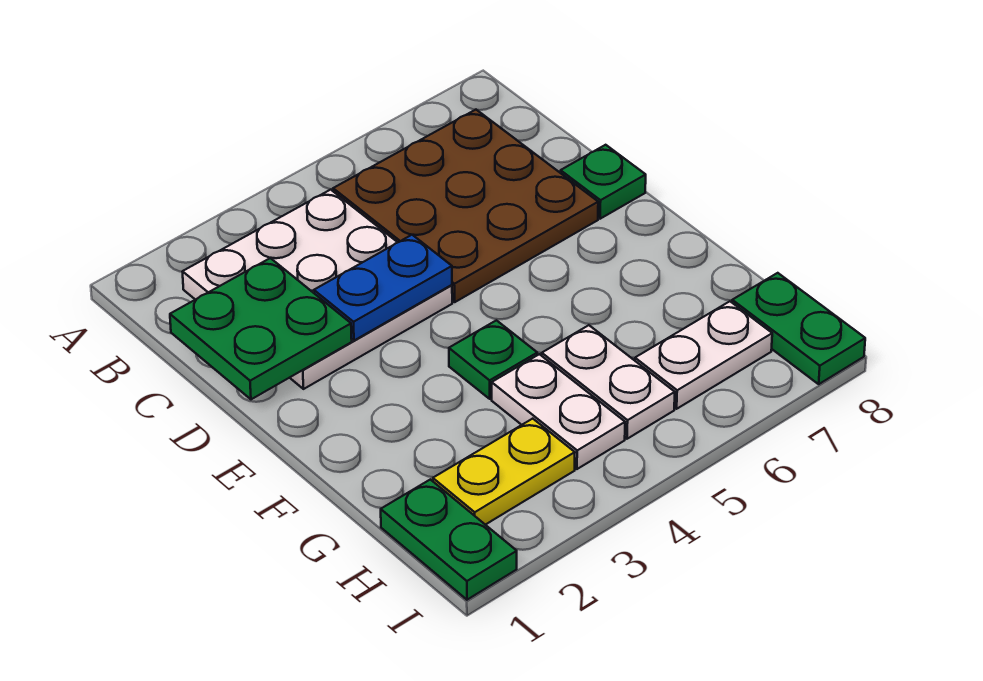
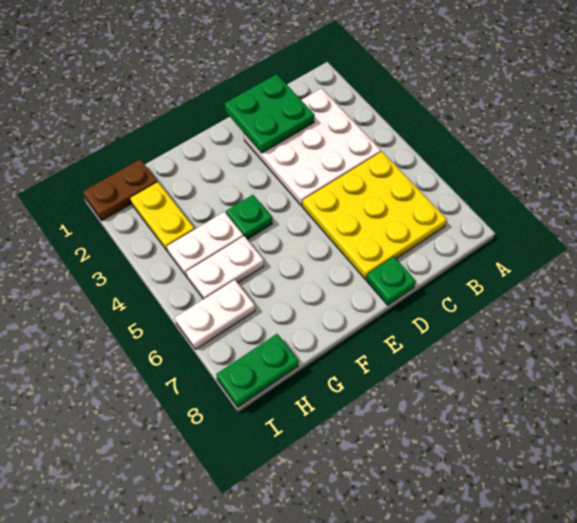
brown 3x3 plate [333,110,598,302] -> yellow 3x3 plate [302,152,447,279]
blue 1x2 plate [314,235,452,340] -> none
green 1x2 plate [381,479,517,600] -> brown 1x2 plate [83,160,157,221]
white 1x2 plate [635,301,772,409] -> white 1x2 plate turned to [175,280,255,349]

